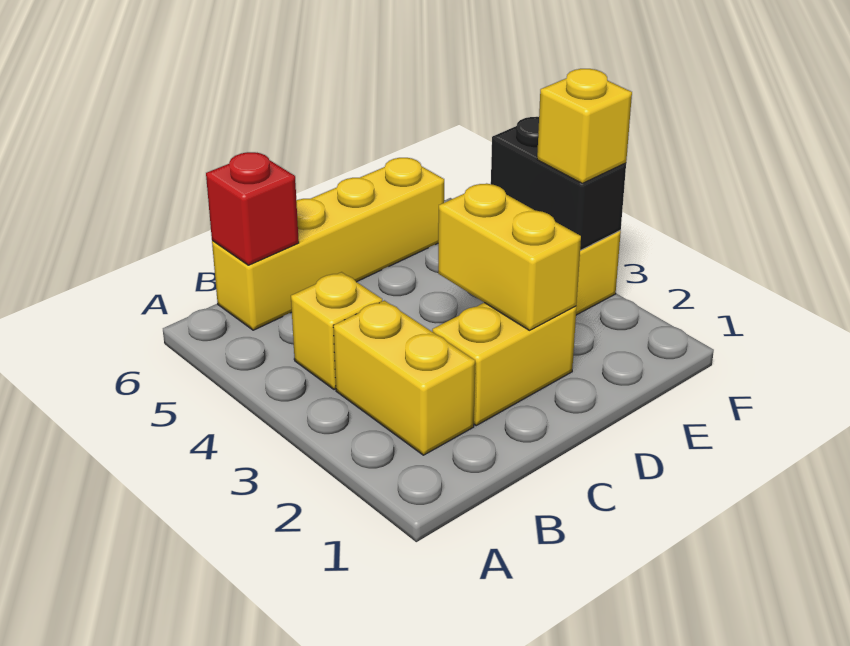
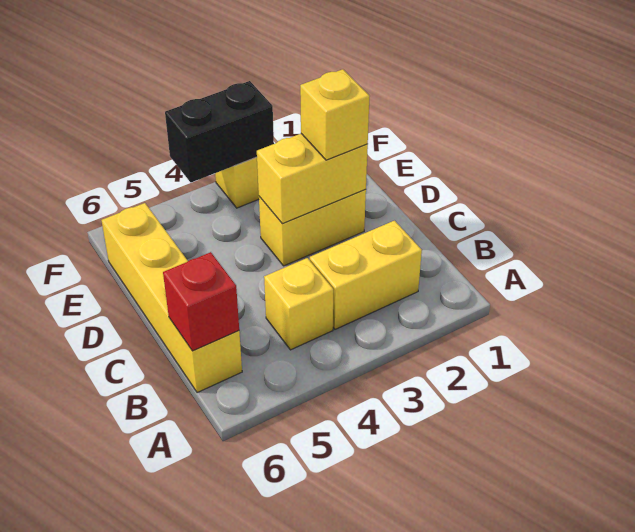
yellow 1x2 brick [432,303,577,425] -> yellow 1x2 brick turned to [259,189,366,266]
yellow 1x1 brick [537,69,632,183] -> yellow 1x1 brick moved to [300,69,370,160]

